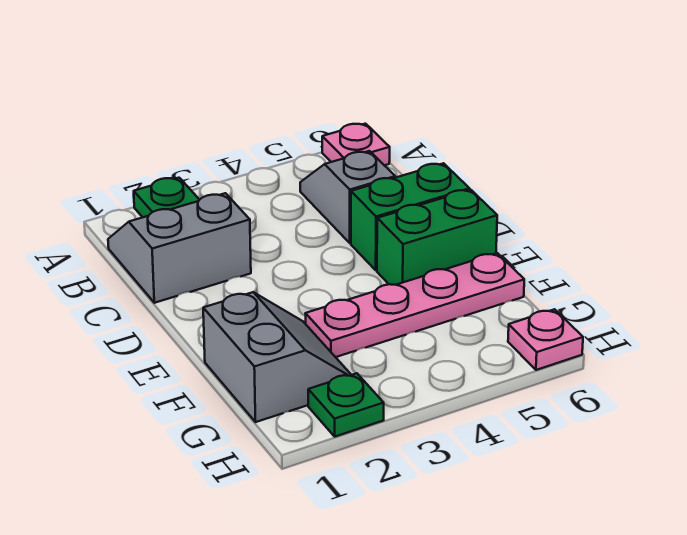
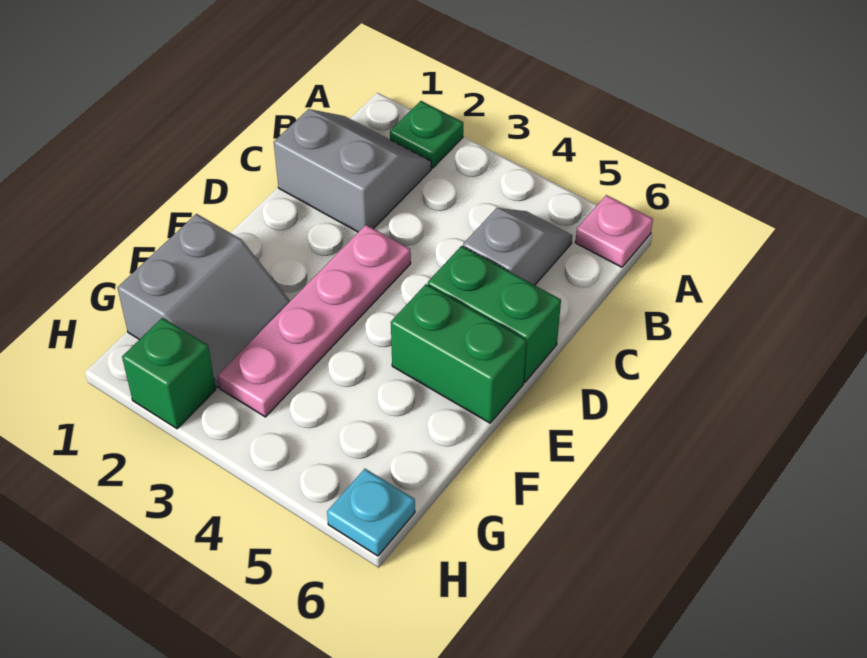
pink 1x4 plate [305,253,524,357] -> pink 1x4 plate turned to [218,225,411,417]
green 1x1 plate [308,373,384,437] -> green 1x1 brick [122,318,216,429]
pink 1x1 plate [508,309,583,370] -> cyan 1x1 plate [327,469,415,556]

